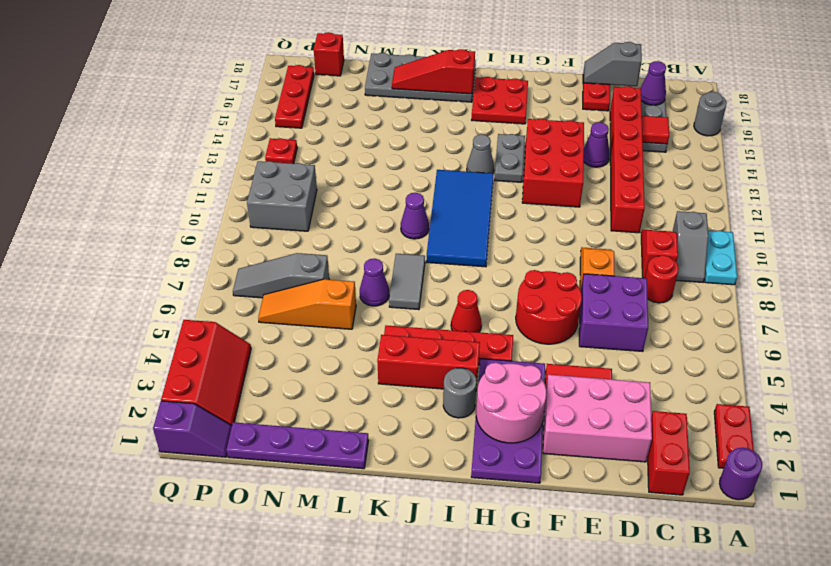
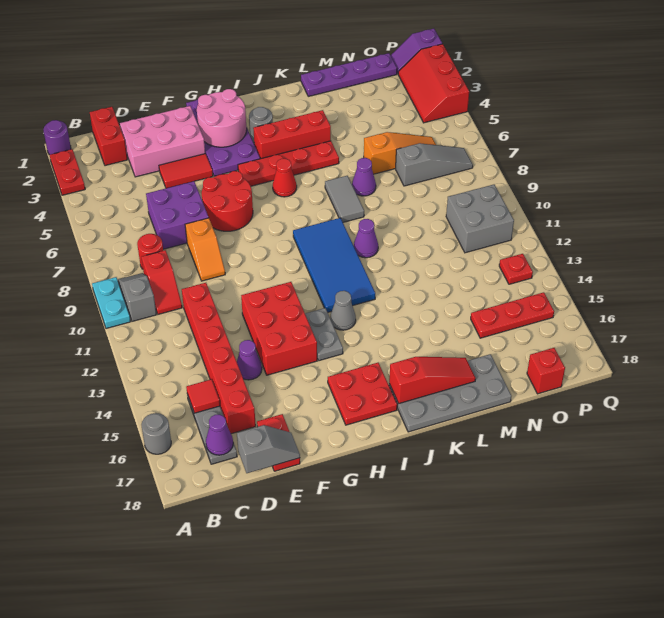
red 1x3 plate [275,65,314,128] -> red 1x3 plate turned to [471,292,554,338]

